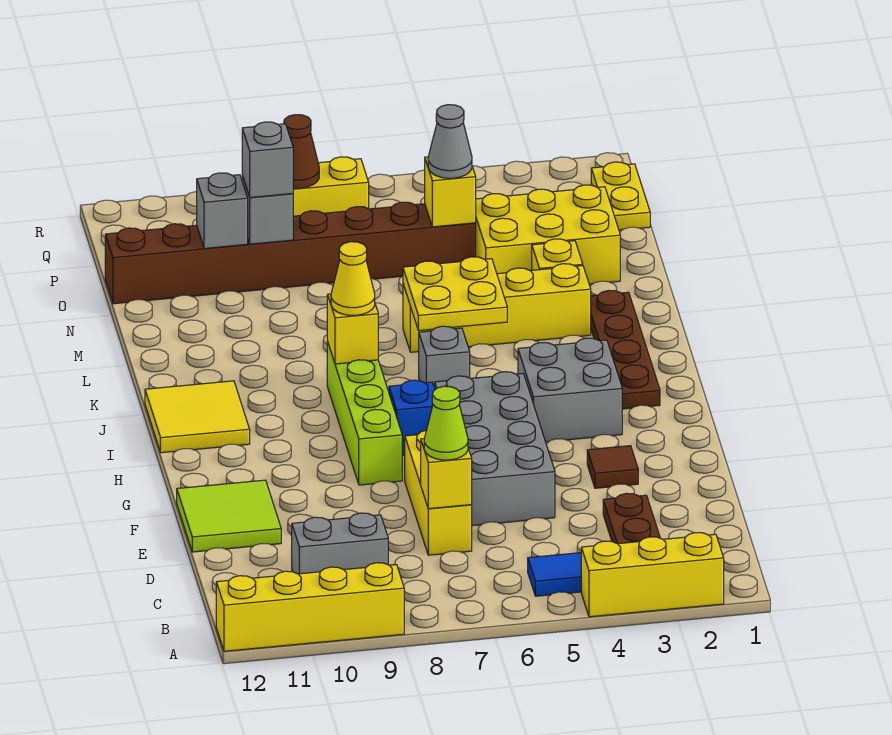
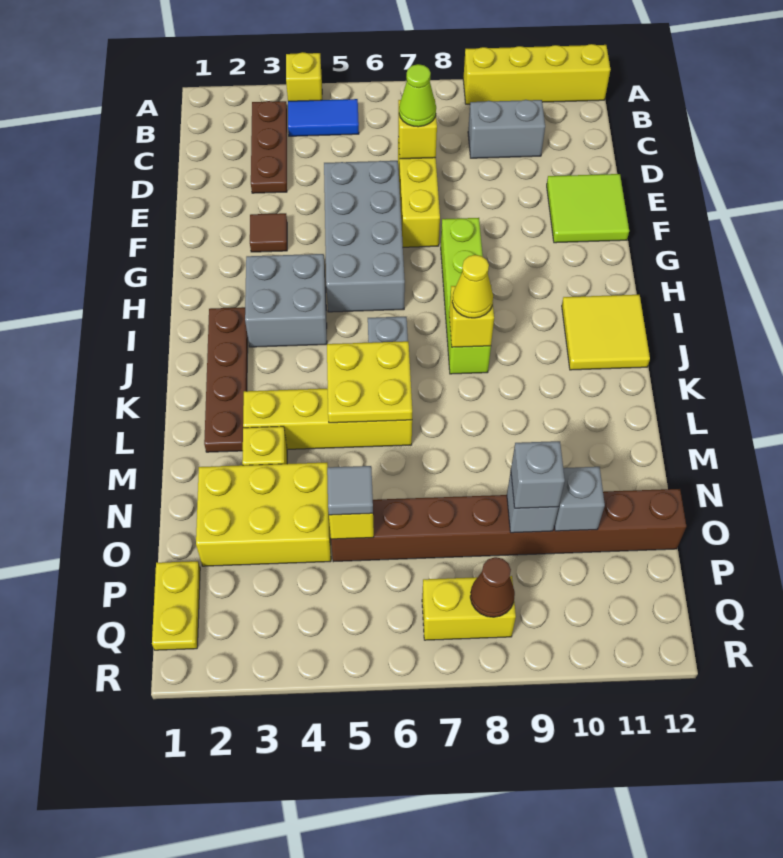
yellow 1x3 brick [581,533,724,617] -> yellow 1x1 brick [286,52,322,101]
blue 1x1 brick [389,380,435,455] -> none
grey 1x1 cone [428,105,472,178] -> grey 1x1 tile [327,466,373,515]

